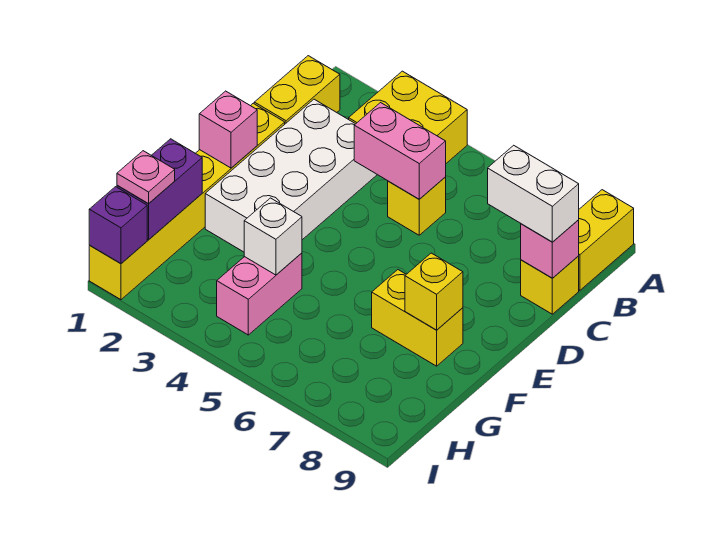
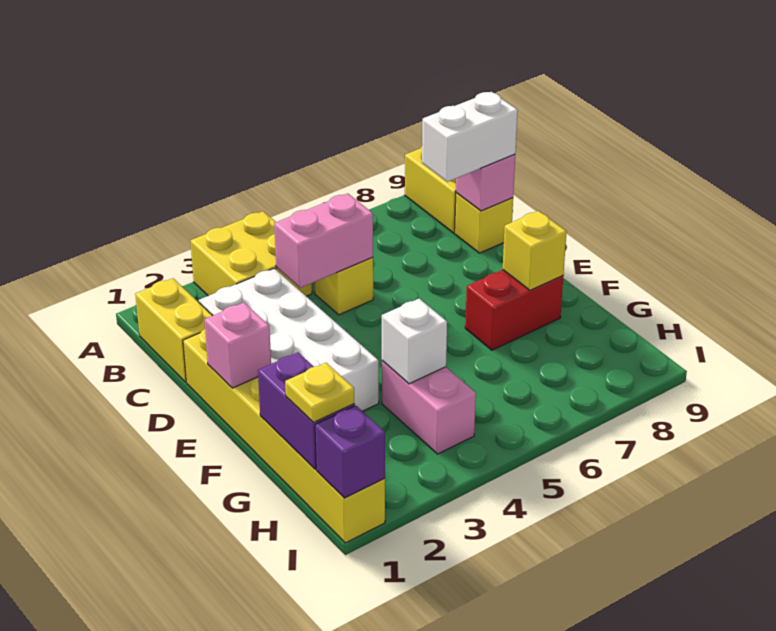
yellow 1x2 brick [372,270,463,366] -> red 1x2 brick [465,270,563,350]
pink 1x1 plate [117,151,175,204] -> yellow 1x1 plate [285,363,354,423]

